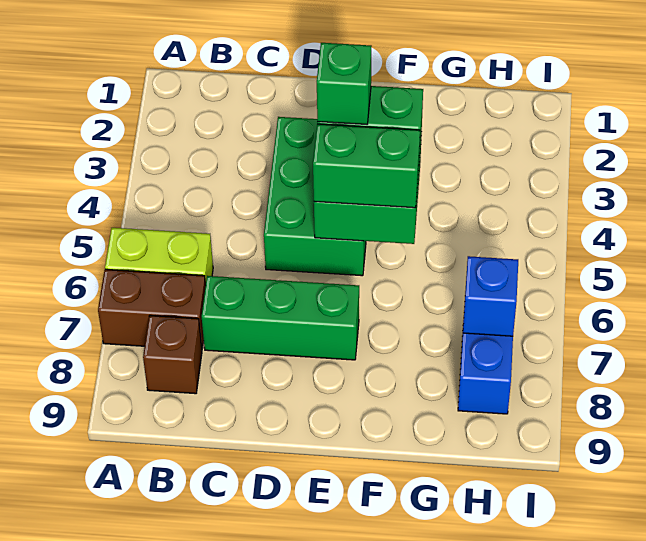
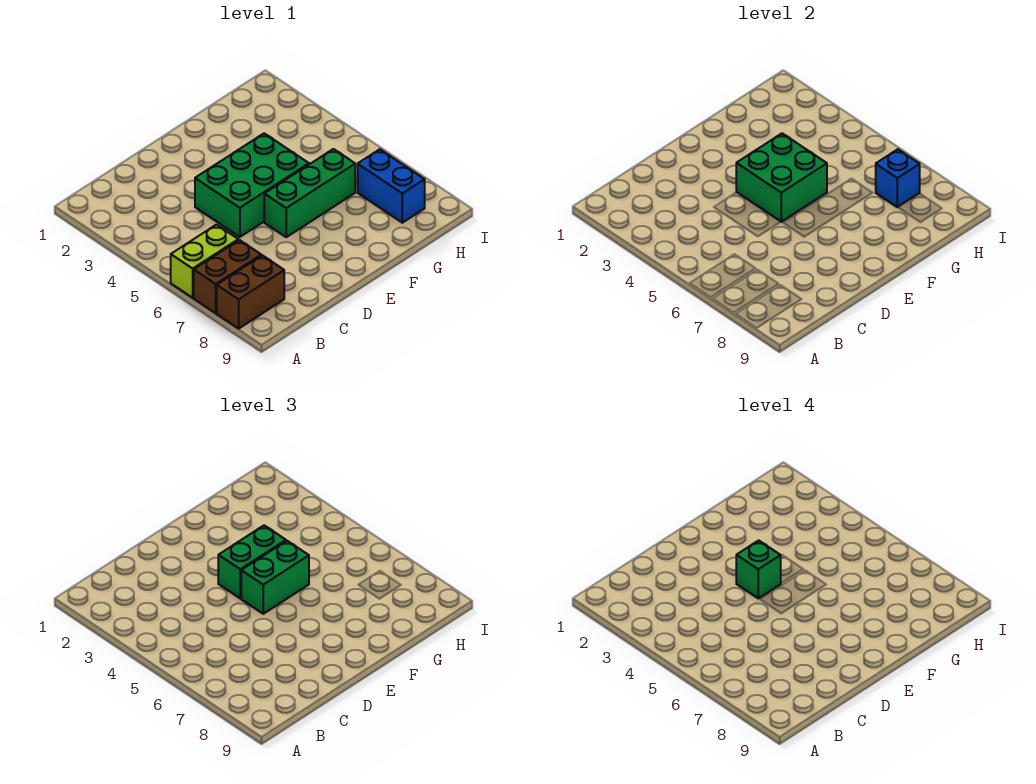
brown 1x1 brick [143,316,202,394] -> brown 1x2 brick [217,255,284,329]
green 1x3 brick [202,276,359,360] -> green 1x3 brick moved to [264,149,355,237]
green 2x3 brick [264,117,366,276] -> green 2x3 brick turned to [195,133,309,237]

